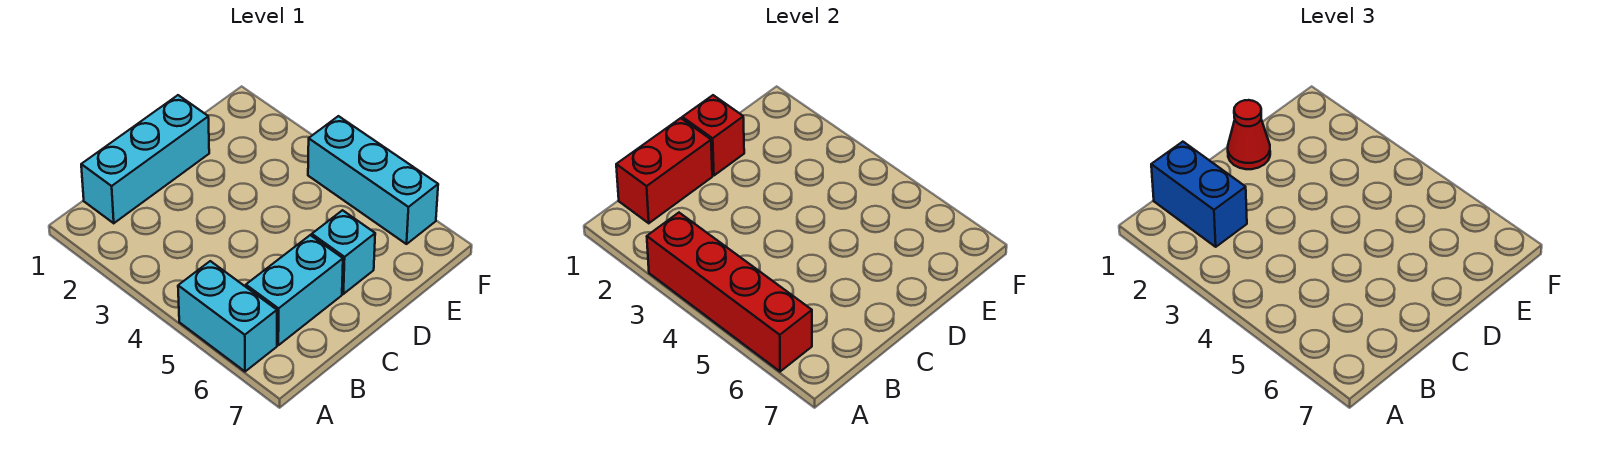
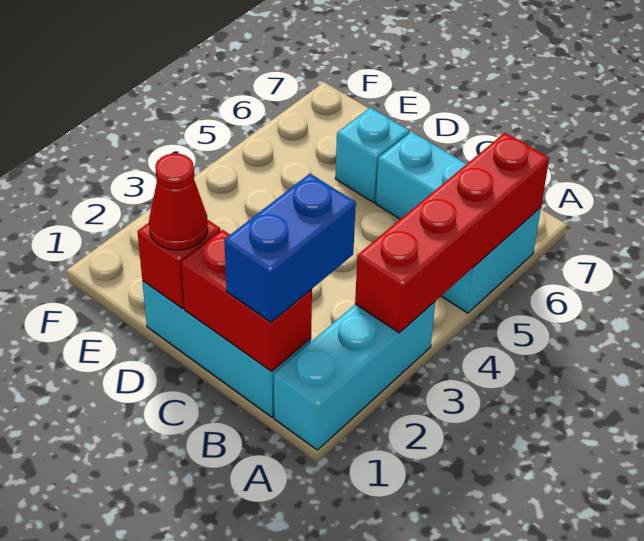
cyan 1x3 brick [308,116,438,244] -> cyan 1x3 brick moved to [274,302,435,450]

